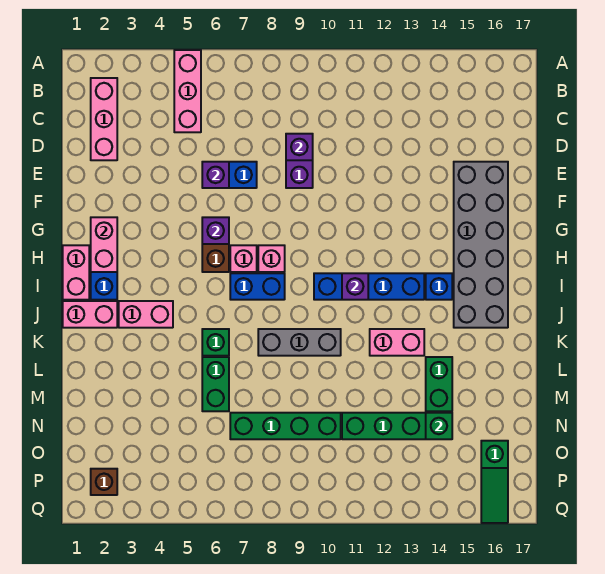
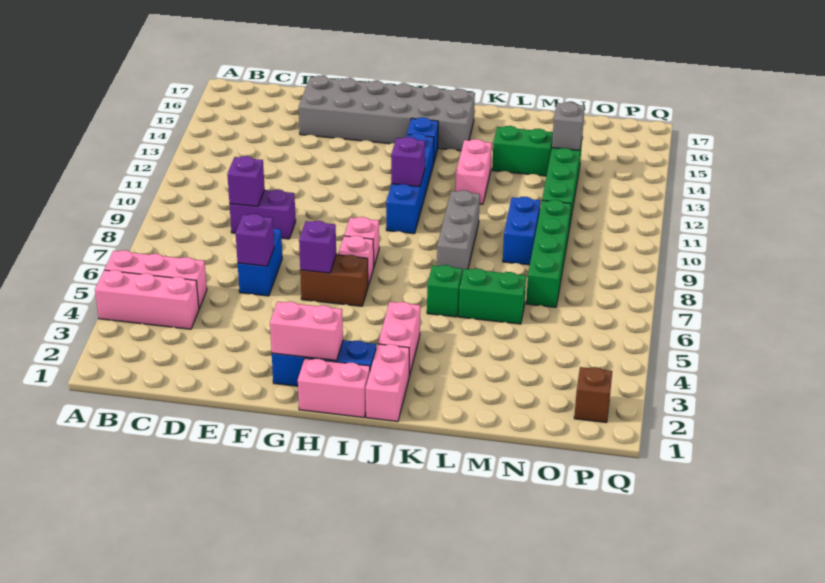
pink 1x3 brick [91,78,117,160] -> pink 1x3 brick moved to [95,270,199,329]
blue 1x2 brick [230,273,285,300] -> blue 1x2 brick moved to [503,197,540,265]
green 1x1 brick [426,413,452,439] -> grey 1x1 brick [552,102,585,150]
green 1x3 slope [481,441,508,523] -> none

